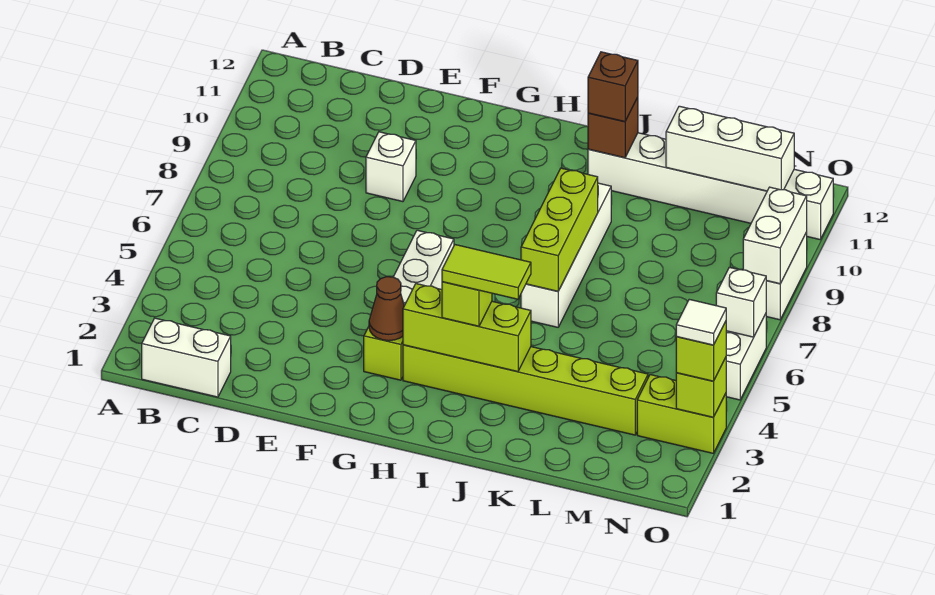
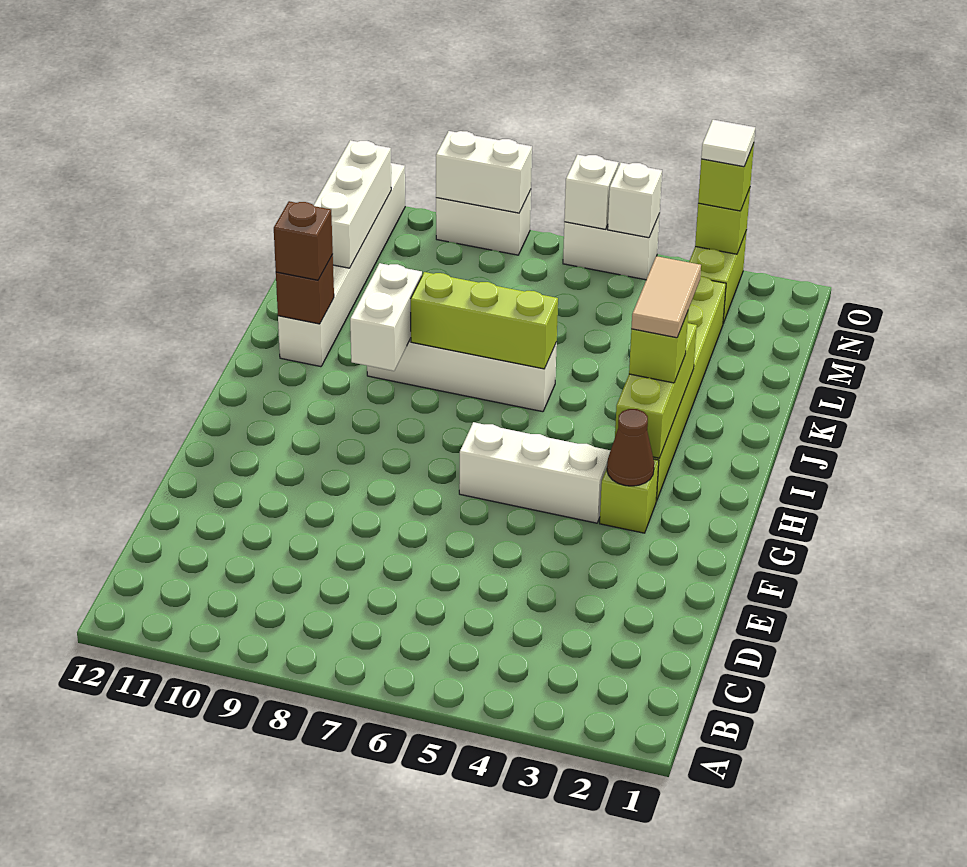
white 1x2 brick [142,318,231,397] -> white 1x2 brick moved to [350,263,422,371]
white 1x1 brick [366,132,416,202] -> white 1x1 brick moved to [608,163,662,238]
lime 1x2 tile [442,245,531,299] -> tan 1x2 tile [631,256,701,338]

